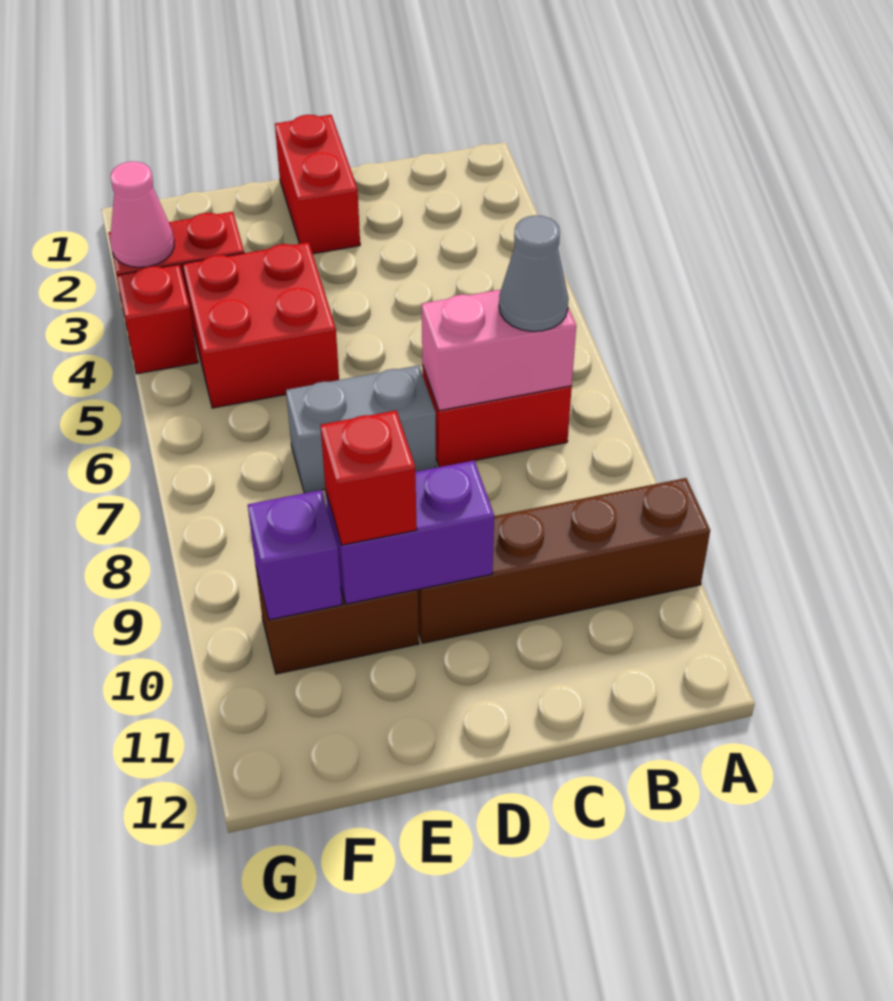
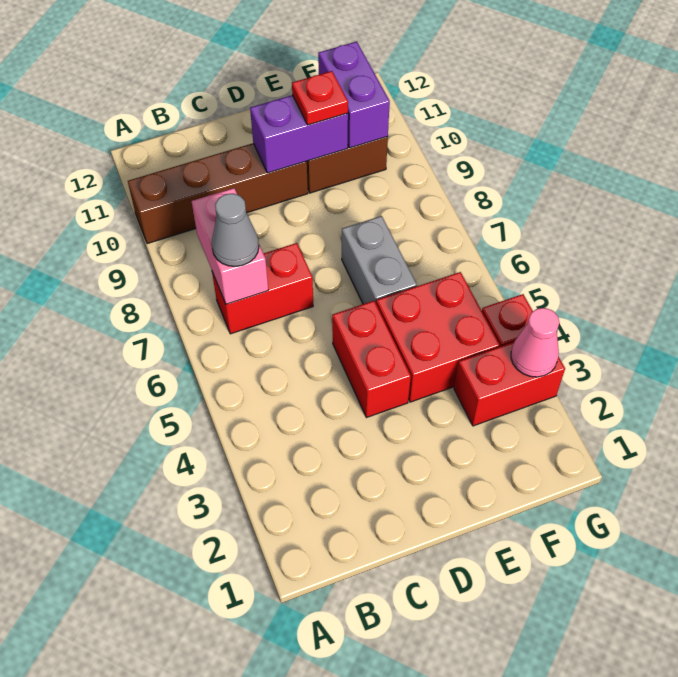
pink 1x2 brick [422,290,576,411] -> pink 1x2 brick turned to [192,188,268,304]
red 1x2 brick [275,115,360,254] -> red 1x2 brick moved to [332,301,411,418]
grey 1x2 brick [286,365,436,493] -> grey 1x2 brick turned to [342,216,417,304]
red 1x1 brick [320,410,417,545] -> red 1x1 plate [292,71,348,125]
purple 1x1 brick [248,490,342,620] -> purple 1x2 brick [318,42,390,148]

